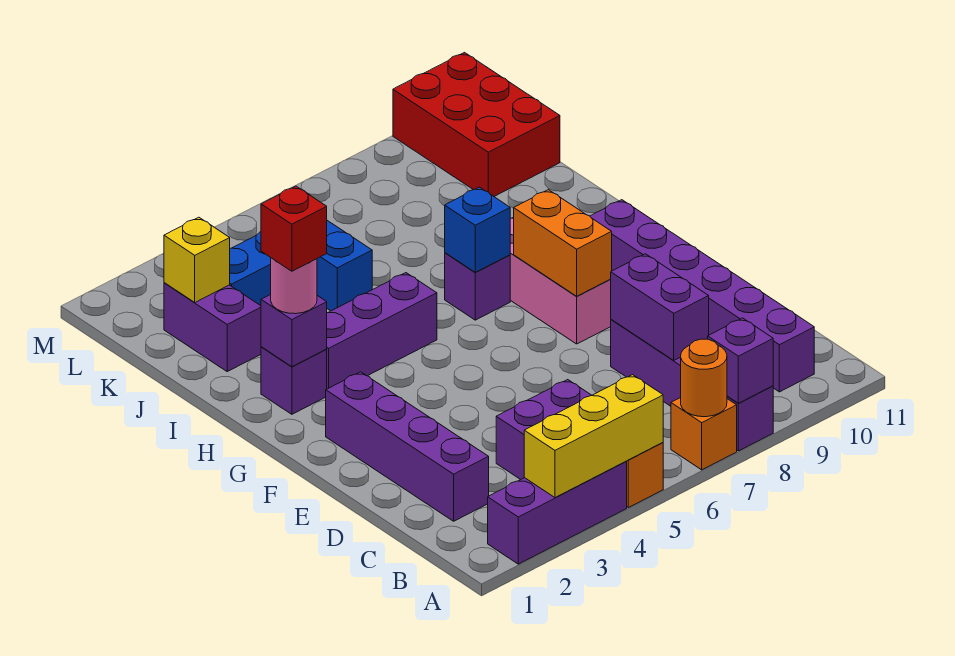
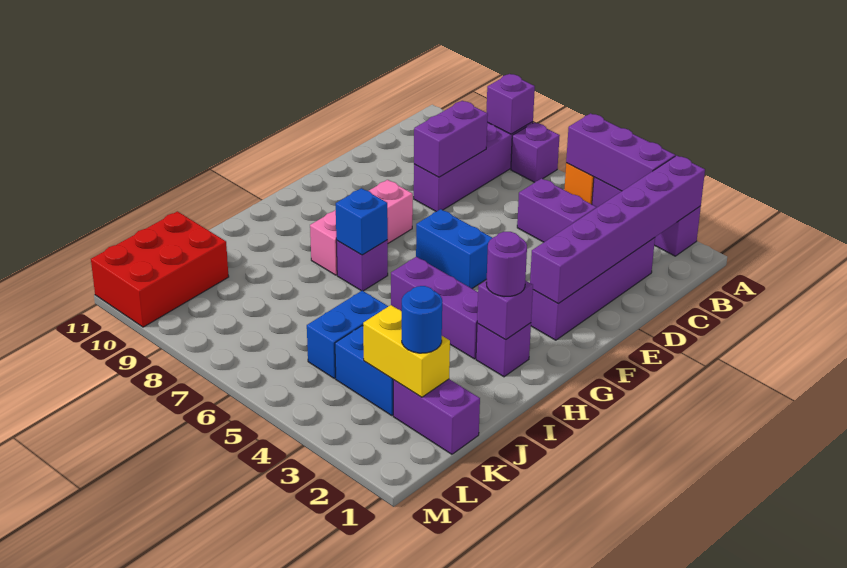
yellow 1x3 brick [524,375,663,498] -> purple 1x3 brick [566,113,675,191]
orange 1x1 brick [671,398,737,470] -> purple 1x1 brick [511,122,560,182]
orange 1x1 round brick [681,339,727,417] -> none
purple 1x6 brick [590,200,814,392] -> purple 1x6 brick moved to [530,156,705,304]
none -> blue 1x2 brick [416,209,492,288]
orange 1x2 brick [514,190,612,296] -> none
pink 1x1 round brick [271,258,317,314] -> purple 1x1 round brick [486,232,527,297]
red 1x1 brick [261,186,327,271] -> none
purple 1x2 brick [164,283,261,371] -> purple 1x2 brick turned to [393,379,480,454]
yellow 1x1 brick [164,217,230,303] -> yellow 1x2 brick [363,305,450,397]
none -> blue 1x1 round brick [402,286,442,353]

